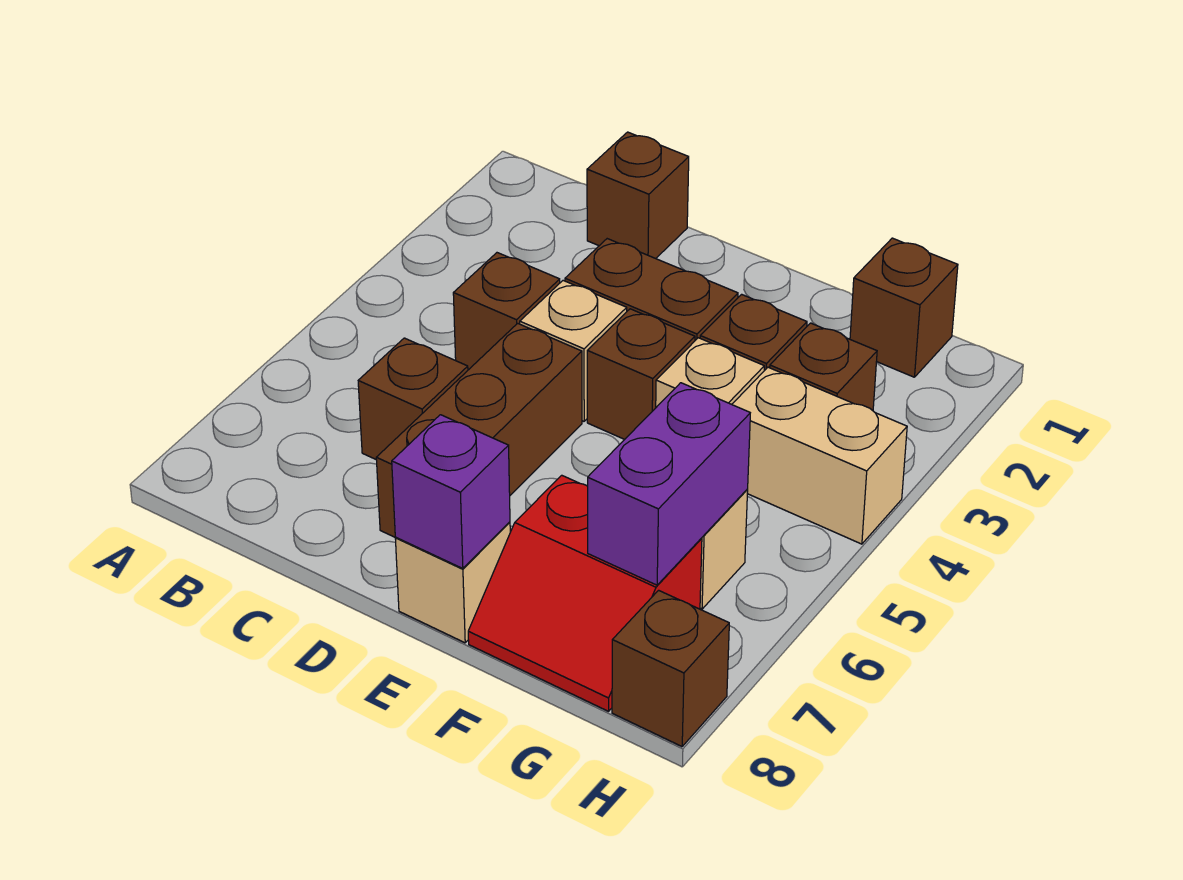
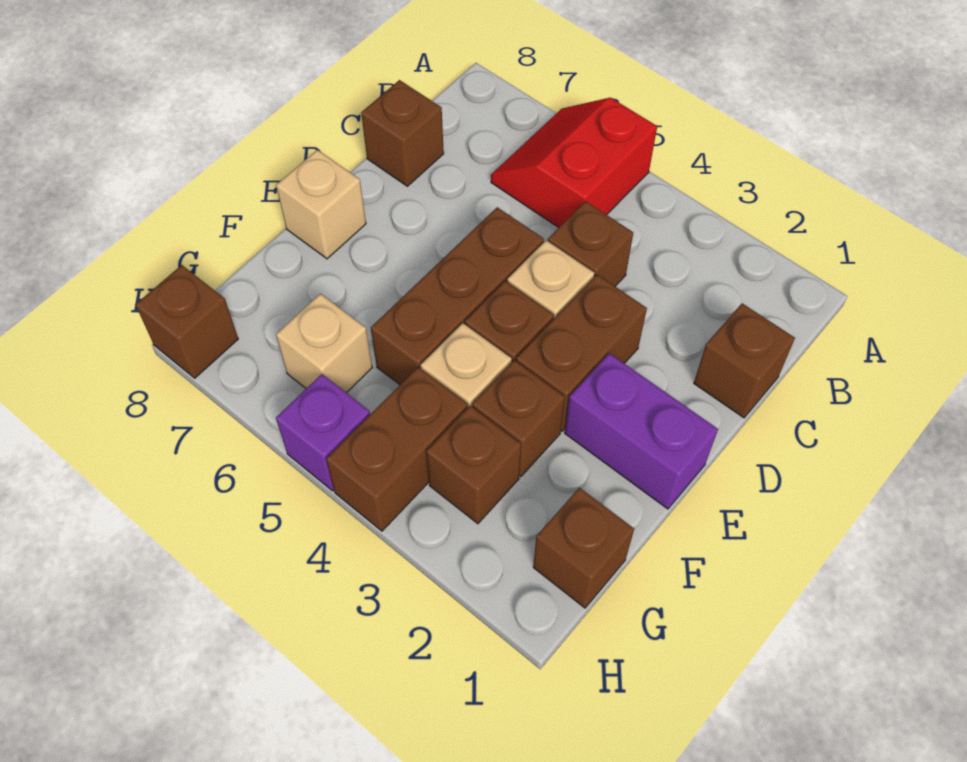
brown 1x1 brick [358,338,468,459] -> brown 1x1 brick moved to [361,80,444,186]
brown 1x3 brick [376,323,582,538] -> brown 1x3 brick turned to [371,207,544,385]
purple 1x1 brick [392,415,510,569] -> purple 1x1 brick moved to [276,374,370,491]
red 2x2 slope [468,475,702,711] -> red 2x2 slope moved to [491,98,657,228]
tan 1x2 brick [732,367,907,544] -> brown 1x2 brick [326,367,468,531]
purple 1x2 brick [588,383,750,585] -> purple 1x2 brick moved to [565,353,718,509]

